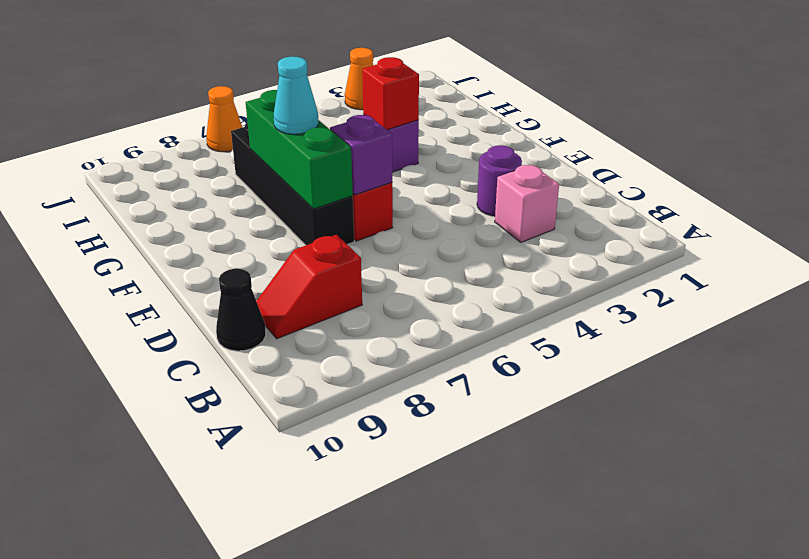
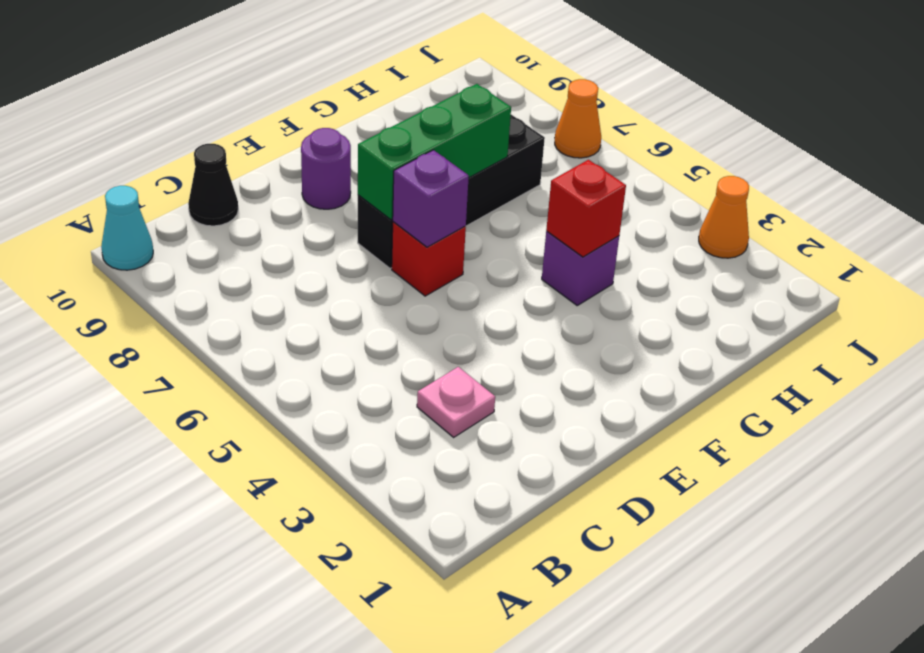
pink 1x1 brick [495,165,559,242] -> pink 1x1 plate [417,367,495,437]
red 1x2 slope [256,235,362,339] -> none
purple 1x1 round brick [477,145,522,216] -> purple 1x1 round brick moved to [301,128,351,209]
cyan 1x1 cone [274,57,319,134] -> cyan 1x1 cone moved to [101,186,153,270]

